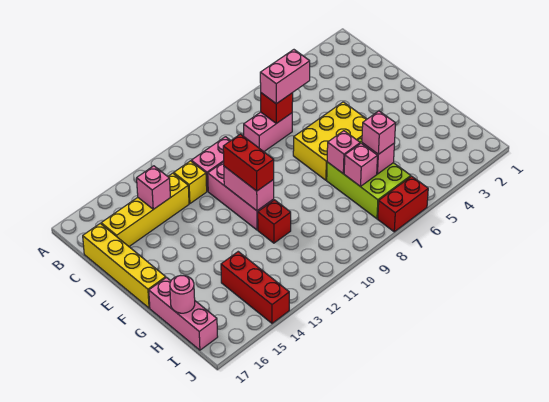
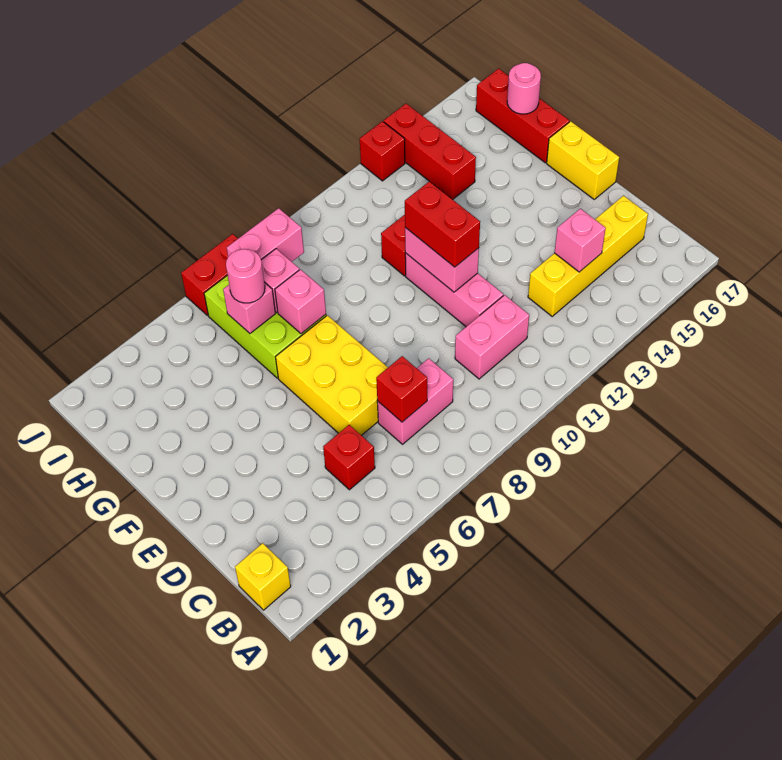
none -> red 1x1 brick [323,425,375,490]
pink 1x2 brick [260,50,310,104] -> pink 1x2 brick moved to [227,208,304,262]
yellow 1x1 brick [174,161,207,204] -> yellow 1x1 brick moved to [235,543,291,610]
yellow 1x4 brick [83,223,166,308] -> yellow 1x2 brick [547,121,619,199]
yellow 2x3 brick [293,102,367,180] -> yellow 2x3 brick turned to [276,315,388,436]
pink 1x3 brick [149,278,218,350] -> red 1x3 brick [476,69,569,163]
pink 1x1 brick [362,111,396,154] -> pink 1x1 round brick [226,249,265,303]
none -> red 1x1 brick [360,121,405,181]

